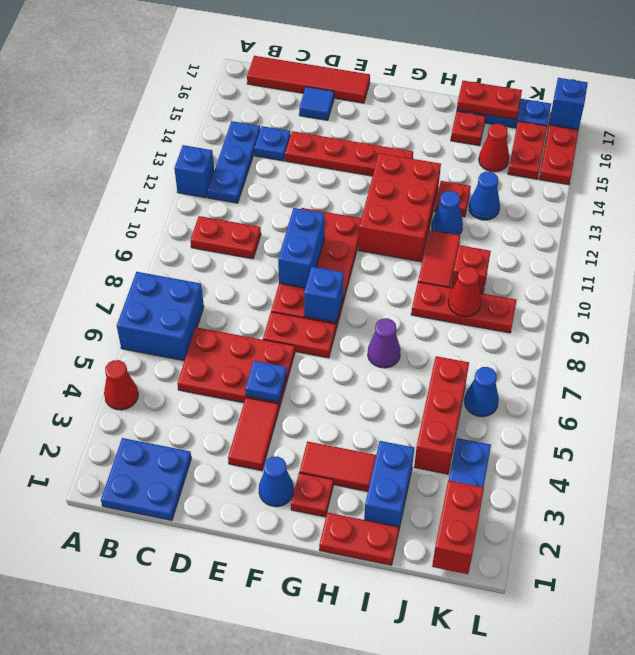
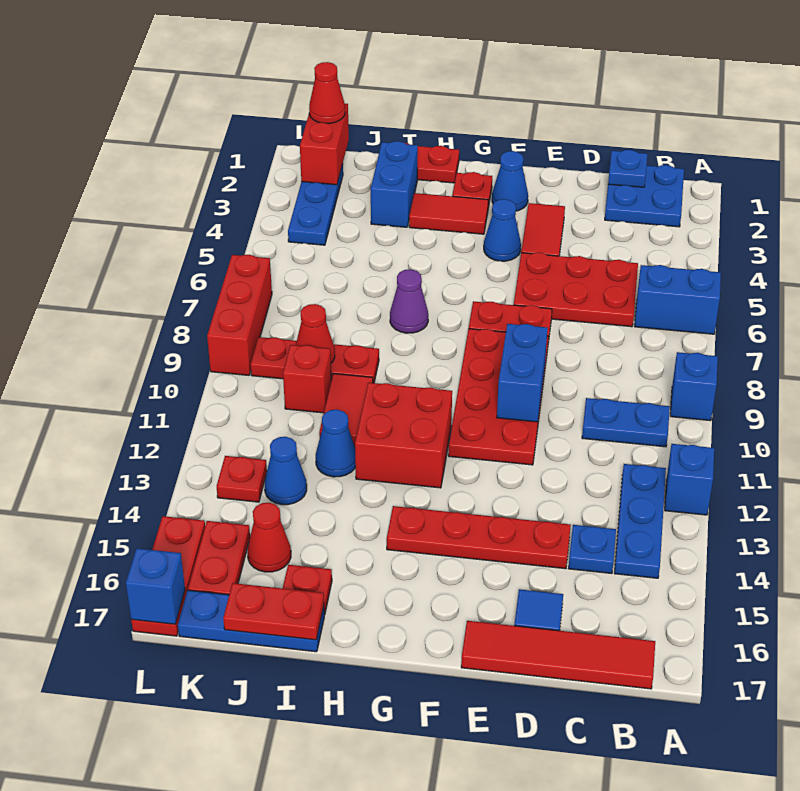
red 1x1 cone [104,360,138,410] -> red 1x1 cone moved to [309,62,345,123]
blue 2x2 brick [117,272,204,361] -> blue 1x2 brick [635,265,721,334]
red 1x2 plate [190,216,261,259] -> blue 1x2 plate [582,398,670,447]
blue 1x1 plate [245,361,287,402] -> blue 1x1 plate moved to [608,150,647,187]
blue 1x1 brick [304,267,344,322] -> blue 1x1 brick moved to [670,352,718,421]
red 2x3 brick [359,153,441,262] -> red 2x2 brick [355,383,452,488]
red 1x1 plate [435,181,471,217] -> red 1x1 plate moved to [217,456,267,502]
red 1x3 brick [414,356,469,474] -> red 1x3 brick moved to [207,255,272,375]
blue 1x1 cone [465,367,499,417] -> blue 1x1 cone moved to [484,199,521,261]

